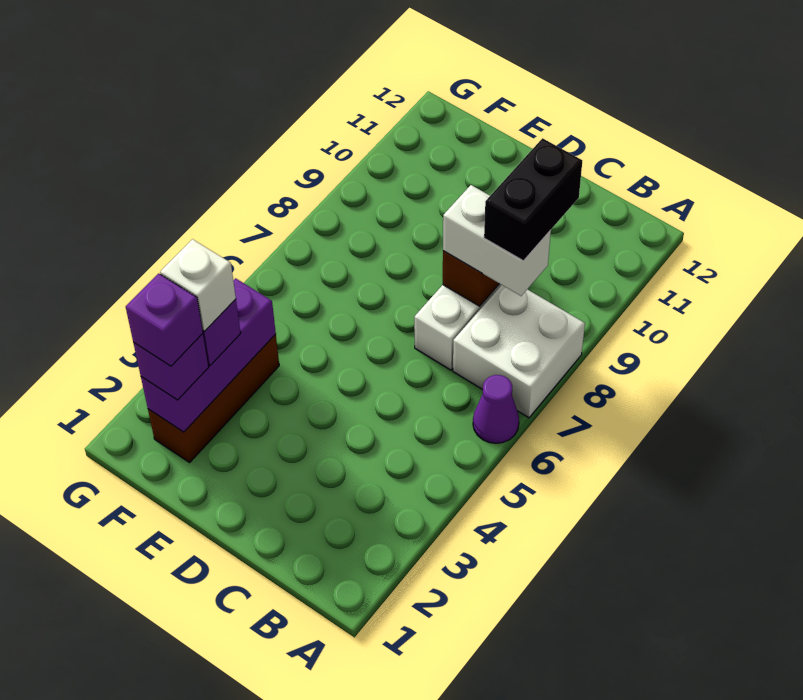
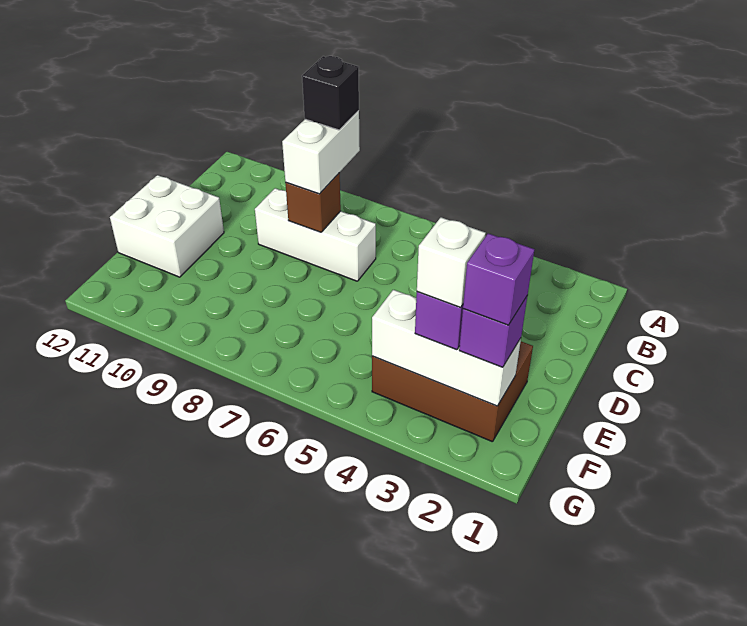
purple 1x1 cone [473,375,519,443] -> none
white 2x2 brick [453,285,585,418] -> white 2x2 brick moved to [110,175,224,277]
black 1x2 brick [484,138,582,261] -> black 1x1 brick [302,56,359,130]
brown 1x3 brick [148,334,279,462] -> brown 2x3 brick [372,341,533,442]
purple 1x3 brick [141,278,276,432] -> white 1x3 brick [372,290,521,406]

